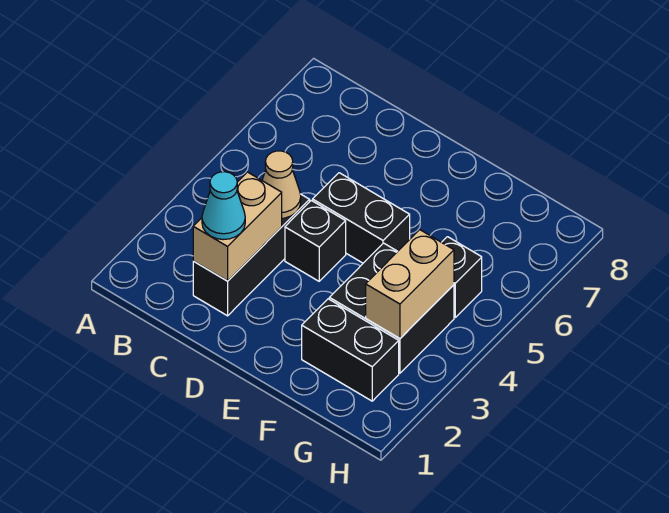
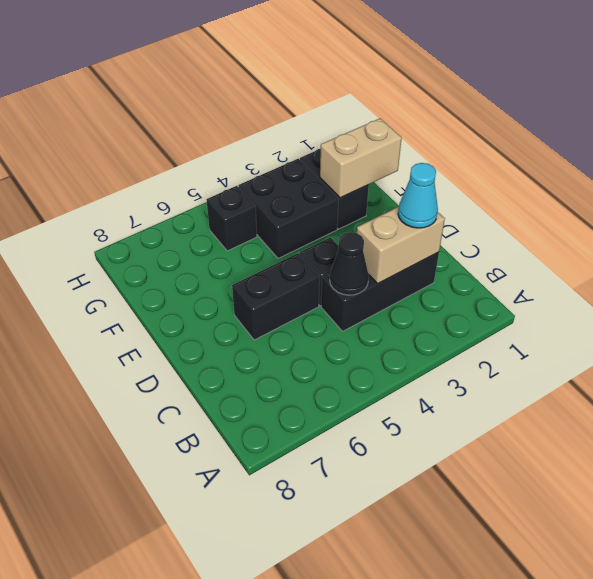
tan 1x1 cone [262,151,301,218] -> black 1x1 cone [330,232,369,295]
black 1x2 brick [313,173,410,263] -> black 1x2 brick turned to [232,253,319,340]
tan 1x2 brick [366,230,454,339] -> tan 1x2 brick moved to [320,118,402,198]

